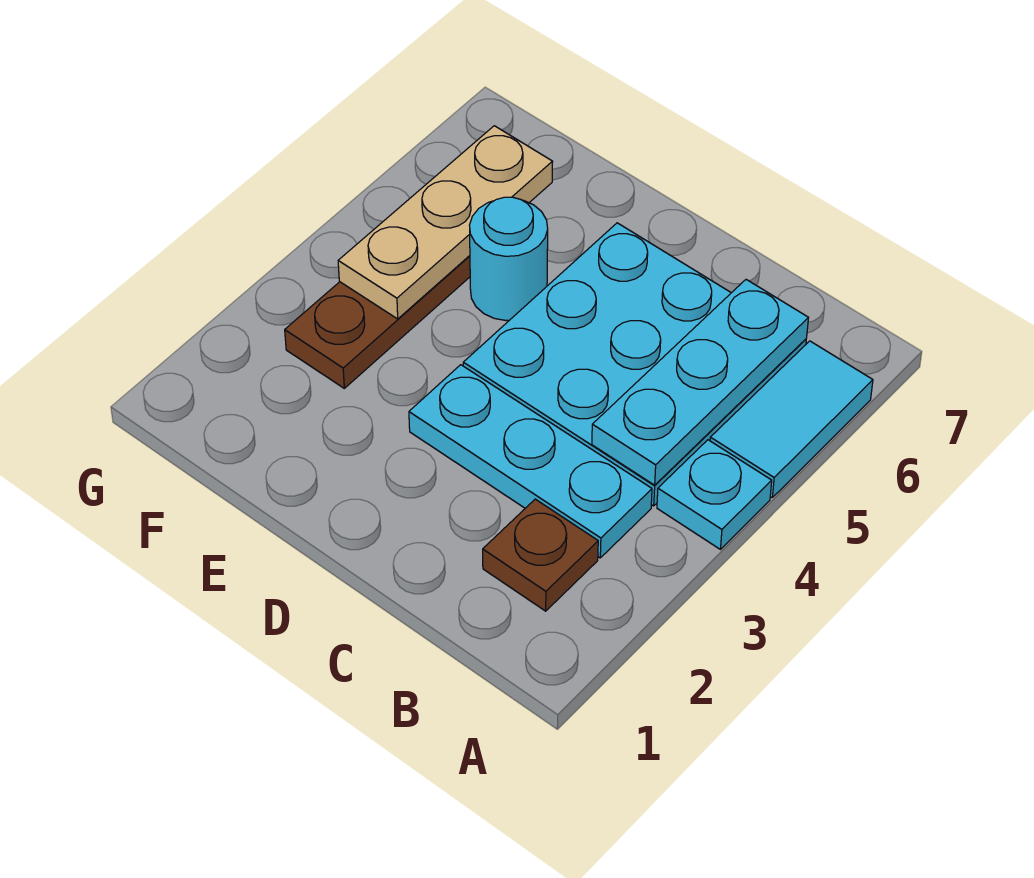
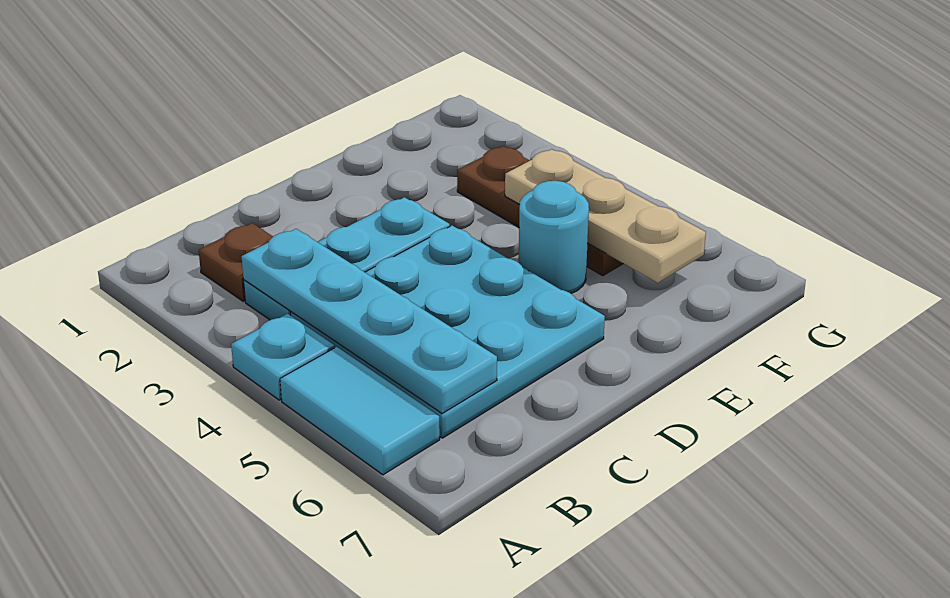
cyan 1x3 plate [592,280,808,485] -> cyan 1x4 plate [241,229,497,414]

